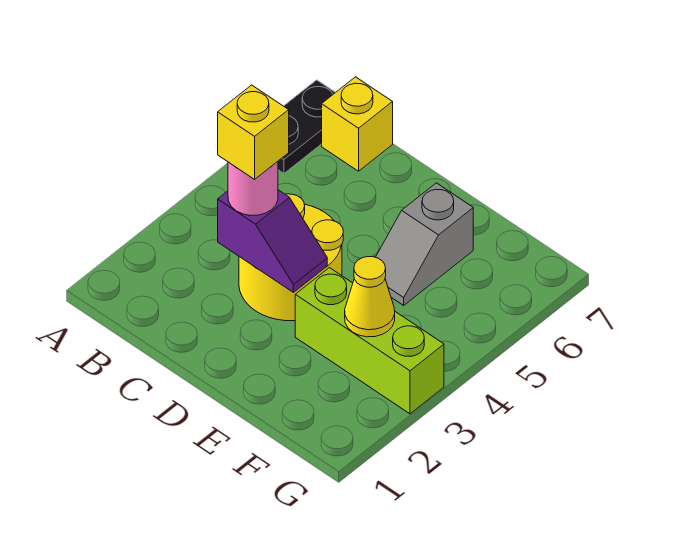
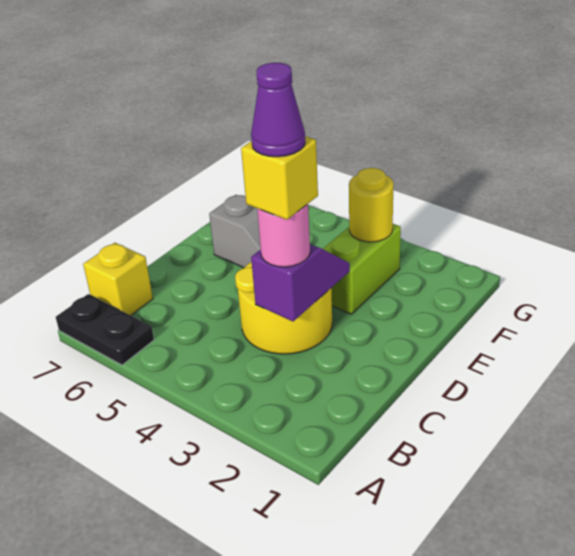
none -> purple 1x1 cone [251,63,305,157]
lime 1x3 brick [295,268,444,414] -> lime 1x2 brick [323,224,401,314]
yellow 1x1 cone [345,257,395,337] -> yellow 1x1 round brick [349,168,394,242]

